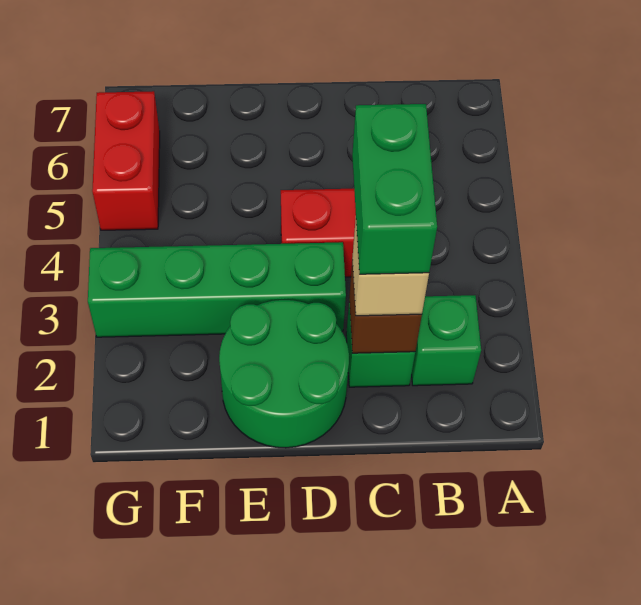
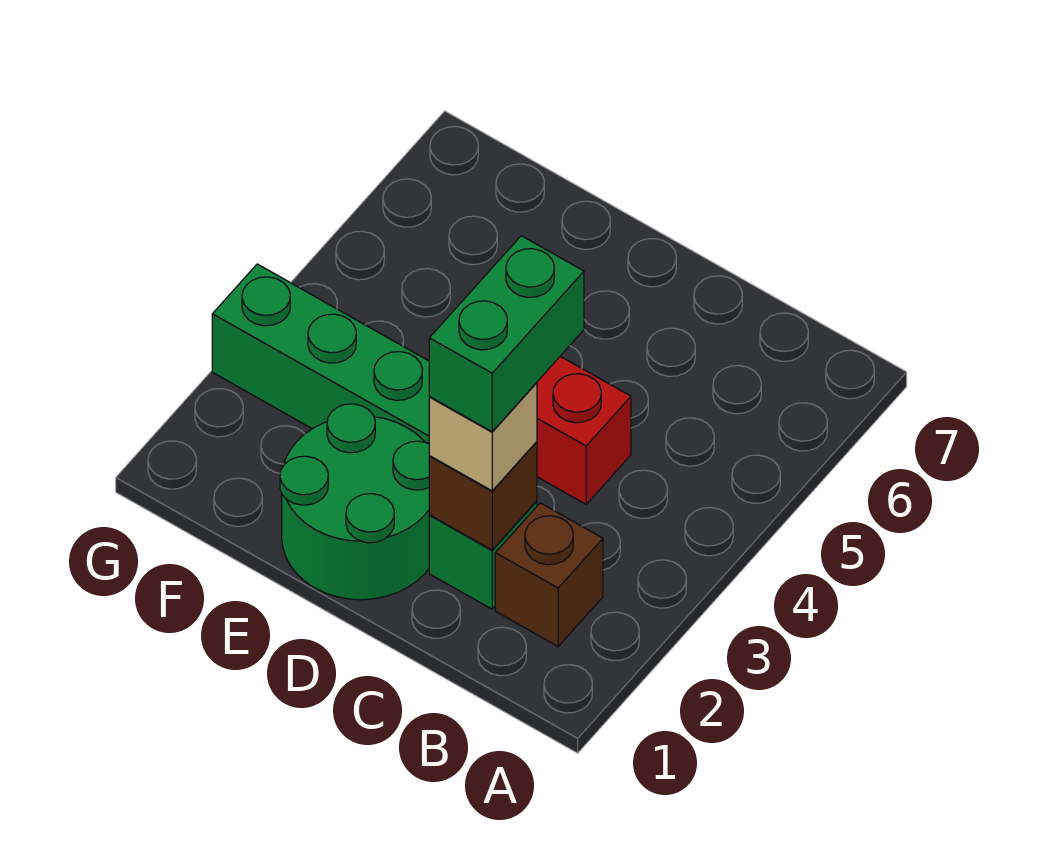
green 1x1 brick [412,295,481,386] -> brown 1x1 brick [495,503,603,646]
red 1x2 brick [92,91,160,230] -> none

